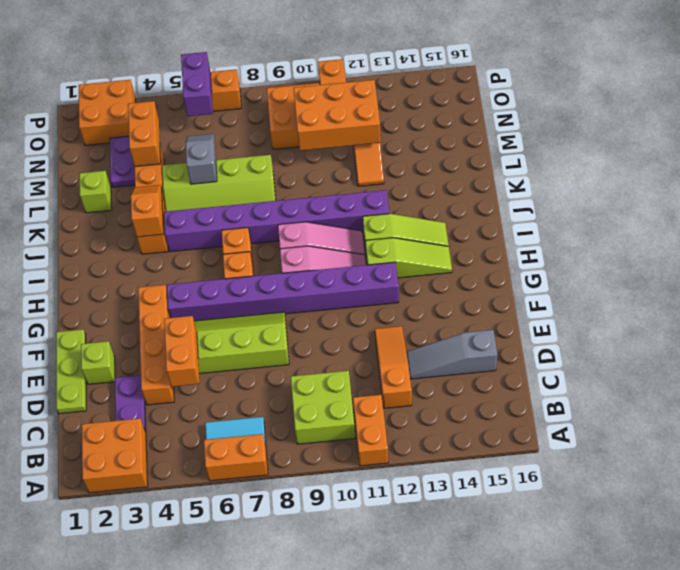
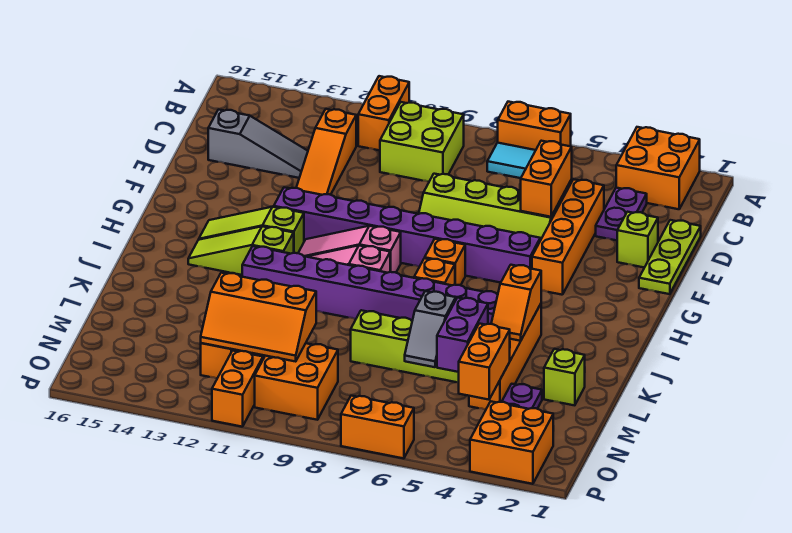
orange 2x3 brick [293,80,381,151] -> orange 2x3 slope [201,273,316,361]
purple 1x2 brick [181,52,213,116] -> purple 1x2 brick moved to [437,298,488,372]

